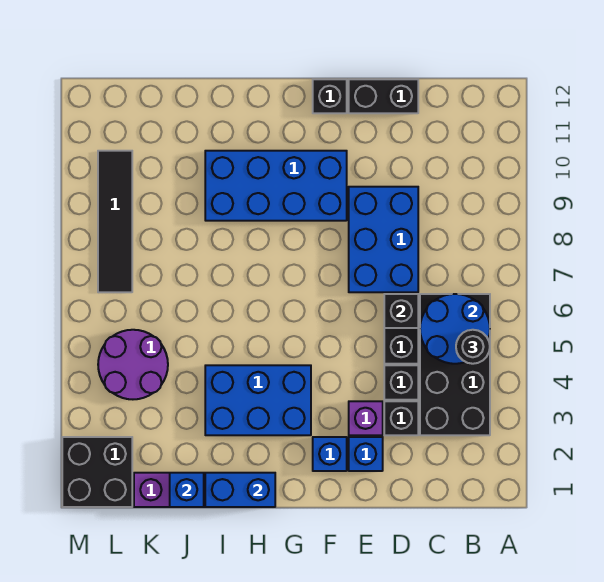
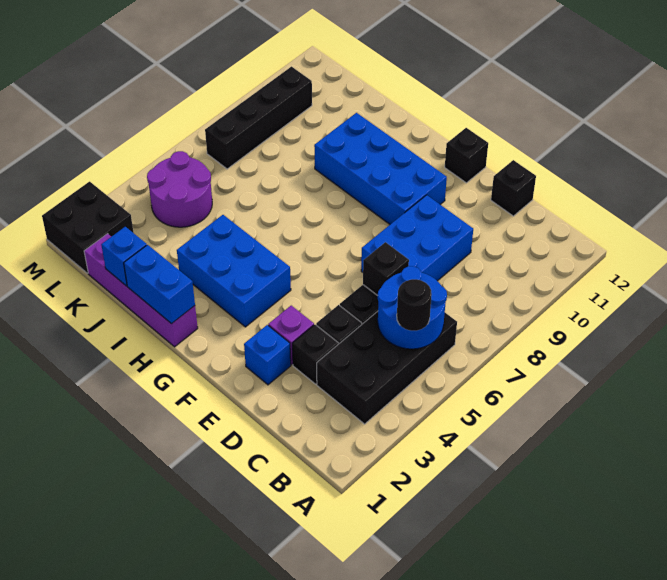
black 1x2 brick [349,79,418,113] -> black 1x1 brick [491,160,536,216]
blue 1x1 brick [313,437,347,471] -> none
black 1x4 tile [98,151,132,292] -> black 1x4 brick [205,67,312,169]

